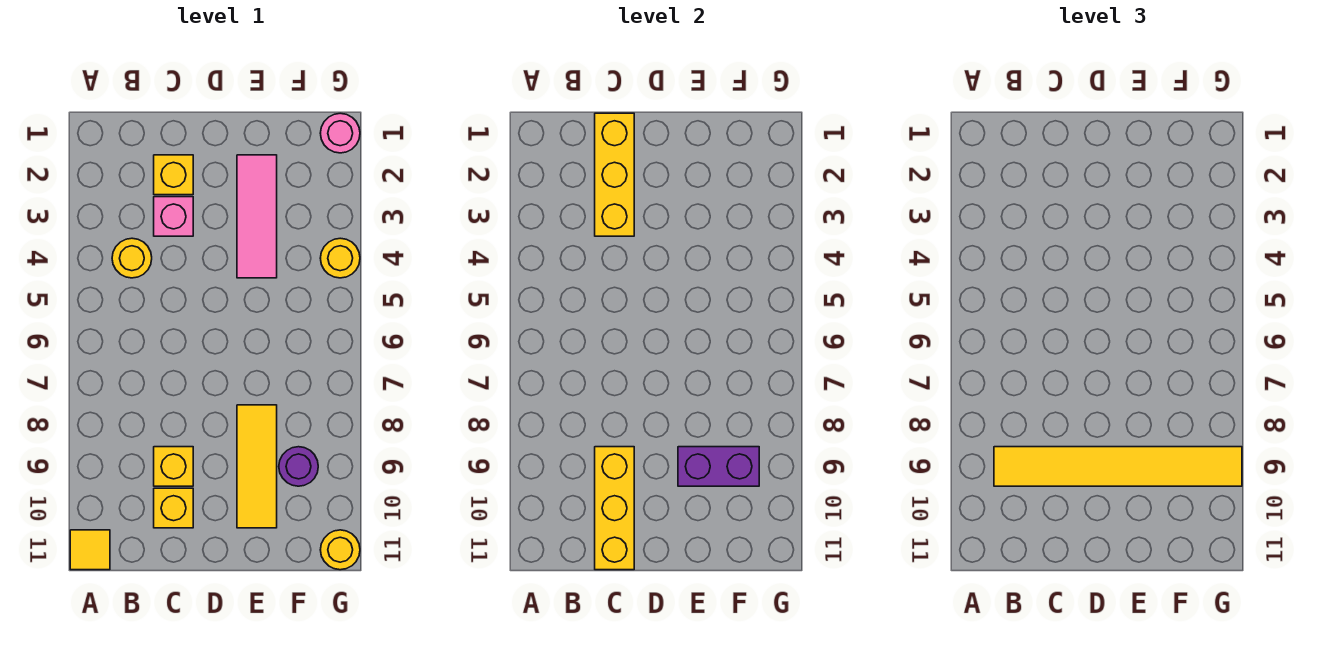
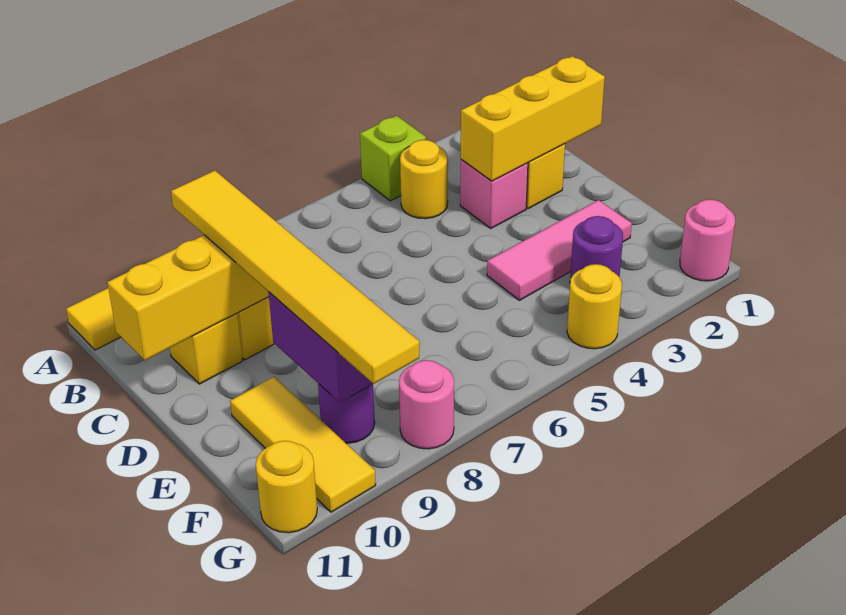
none -> lime 1x1 brick [360,116,426,201]
yellow 1x3 tile [237,405,277,528] -> yellow 1x3 tile turned to [230,377,376,512]
none -> purple 1x1 round brick [570,216,623,279]
none -> pink 1x1 round brick [399,360,454,449]

